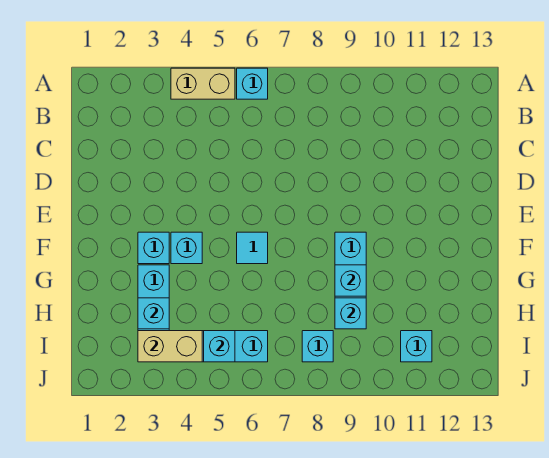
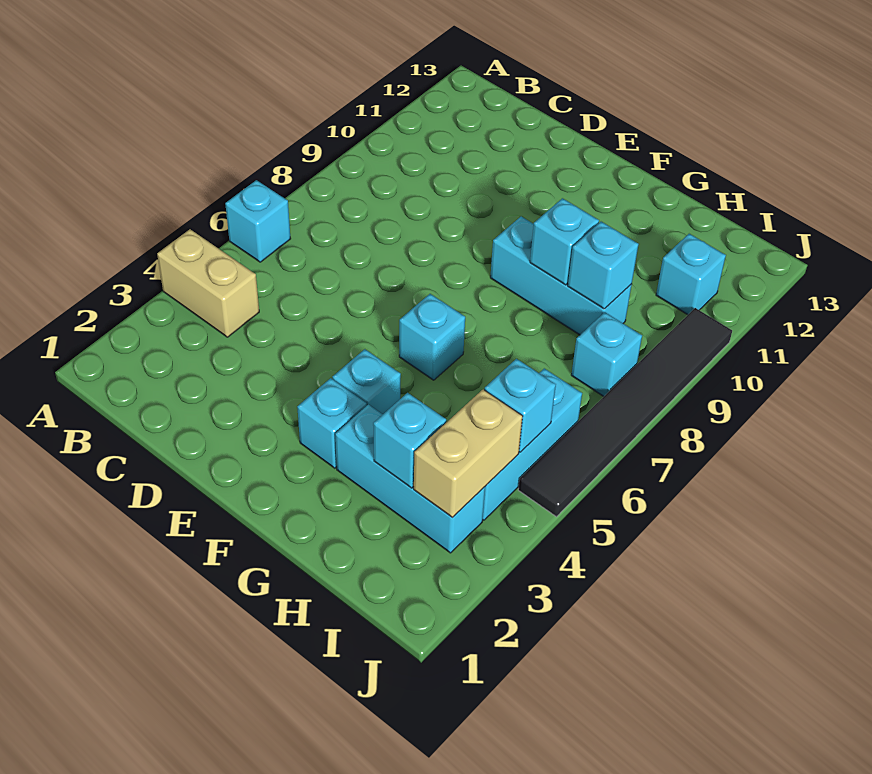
tan 1x2 brick [171,68,235,99] -> tan 1x2 brick turned to [157,229,259,337]
cyan 1x1 tile [237,232,268,264] -> cyan 1x1 brick [399,294,465,380]
none -> black 1x6 tile [518,308,732,517]

